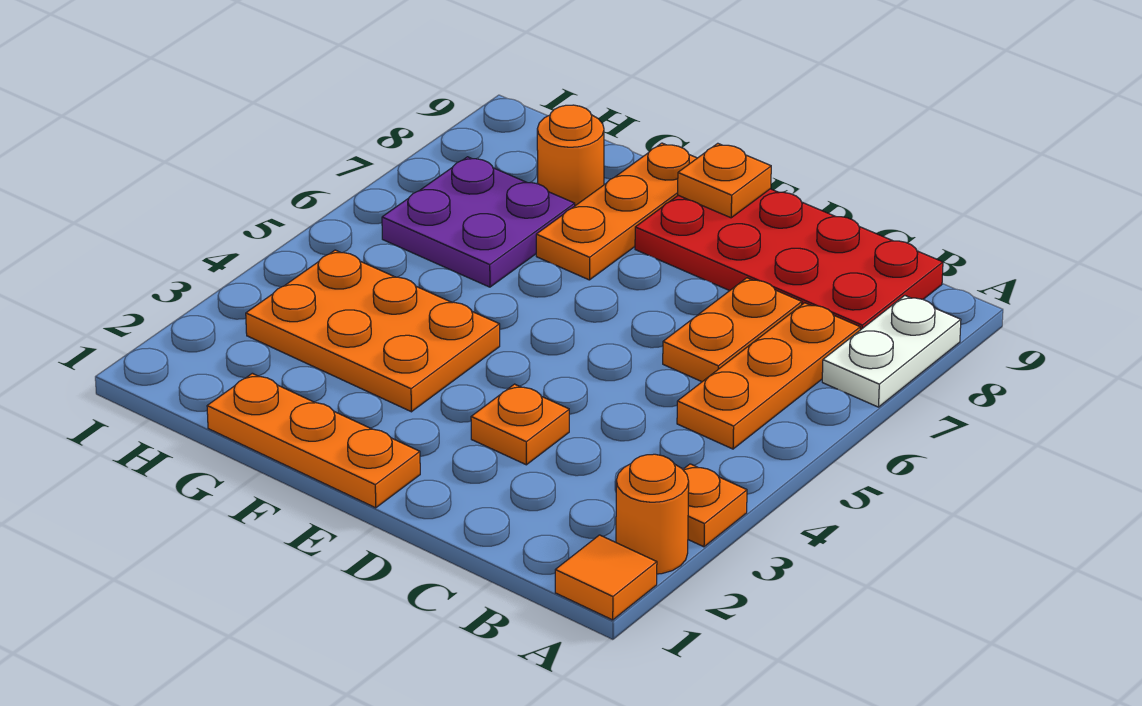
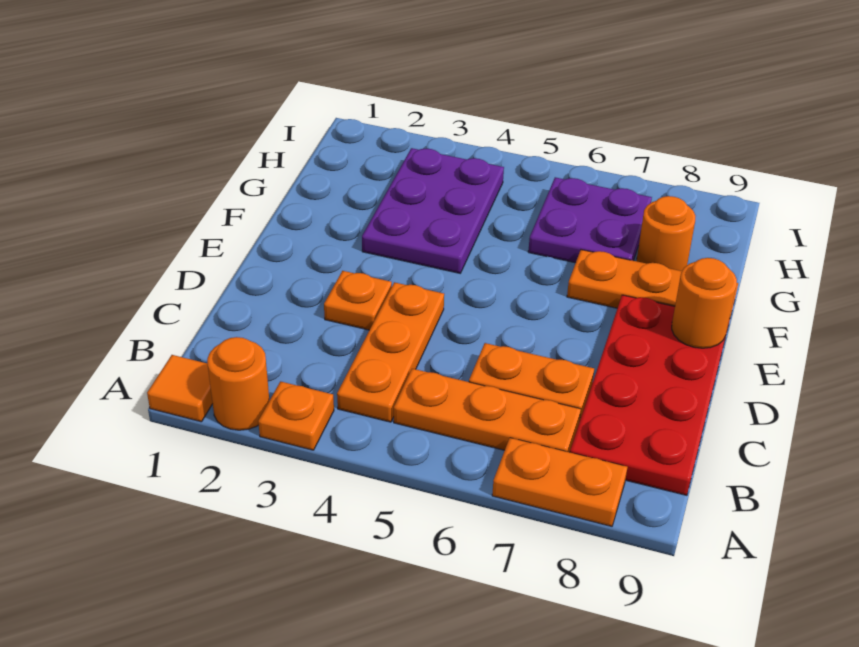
white 1x2 plate [822,296,961,407] -> orange 1x2 plate [492,438,627,526]
orange 1x3 plate [207,373,420,508] -> orange 1x3 plate moved to [337,282,444,422]
orange 1x1 plate [678,143,771,218] -> orange 1x1 round brick [672,258,737,348]
orange 2x3 plate [246,250,500,412] -> purple 2x3 plate [362,148,504,273]

